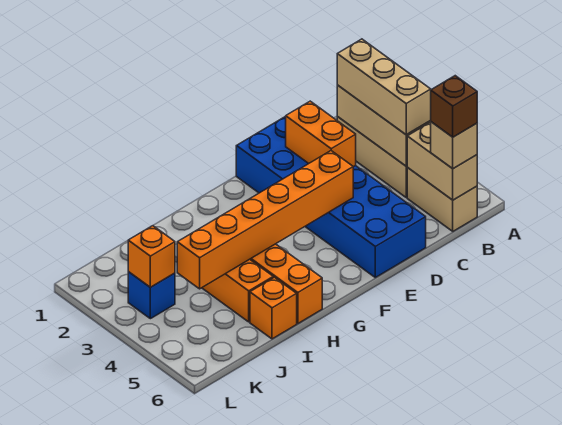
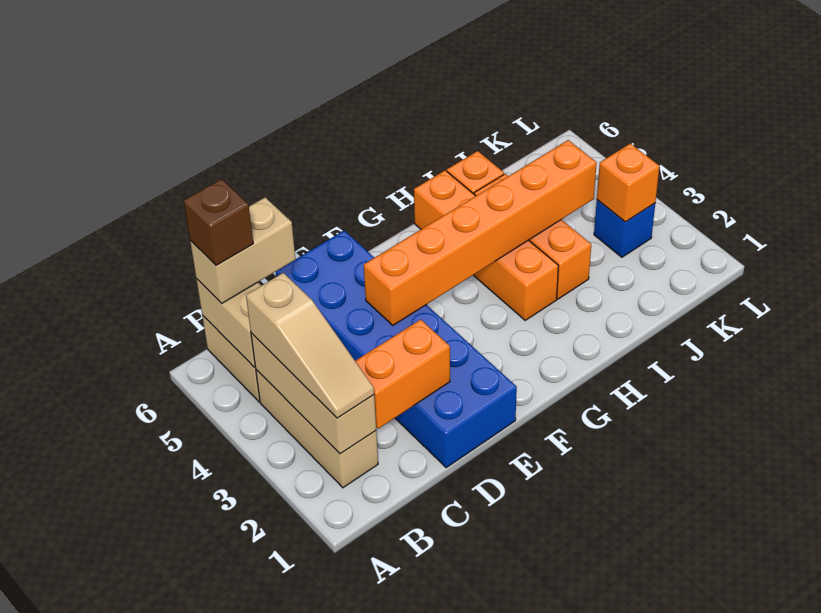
tan 1x3 brick [337,39,431,135] -> tan 1x3 slope [246,273,374,418]
tan 1x1 brick [431,122,477,169] -> tan 1x2 brick [190,198,296,303]
orange 1x2 brick [286,101,356,167] -> orange 1x2 brick turned to [355,319,450,429]

